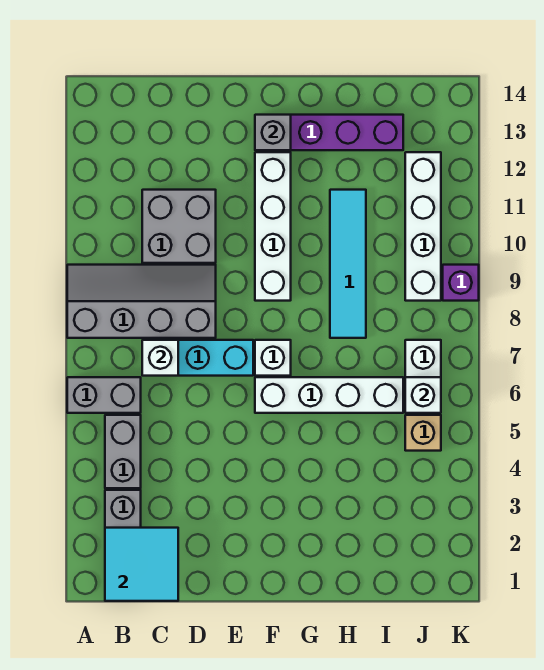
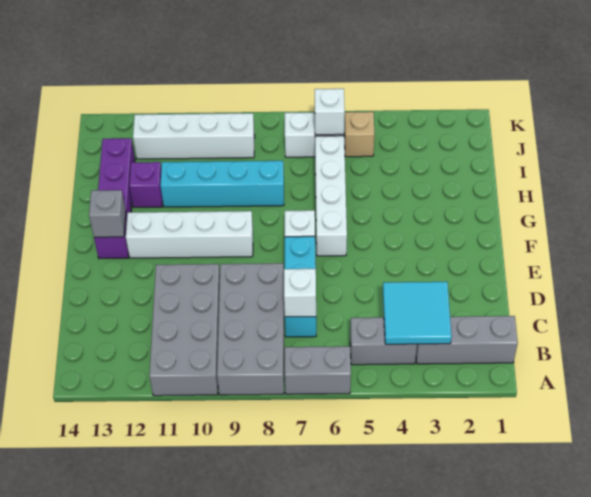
grey 1x2 brick [67,377,141,413] -> grey 1x2 brick turned to [285,346,351,394]
grey 2x4 slope [67,265,216,338] -> grey 2x4 brick [217,263,284,395]
cyan 2x2 tile [105,528,178,601] -> cyan 2x2 tile moved to [383,282,452,344]
grey 2x2 brick [142,190,216,263] -> grey 2x4 brick [149,264,220,396]
cyan 1x4 tile [330,190,366,338] -> cyan 1x4 brick [160,161,284,207]
purple 1x1 brick [443,265,479,301] -> purple 1x1 brick moved to [129,162,163,207]

